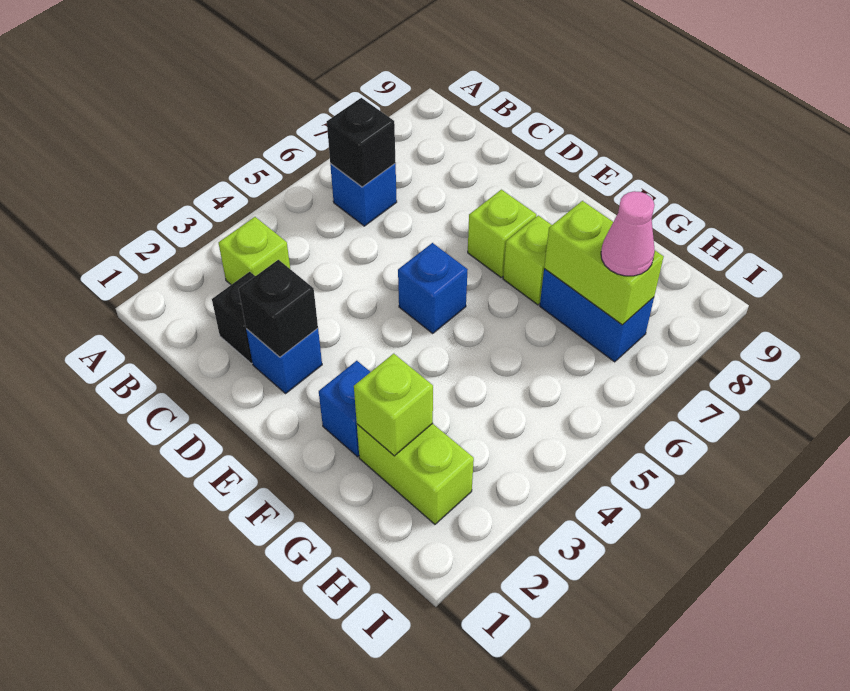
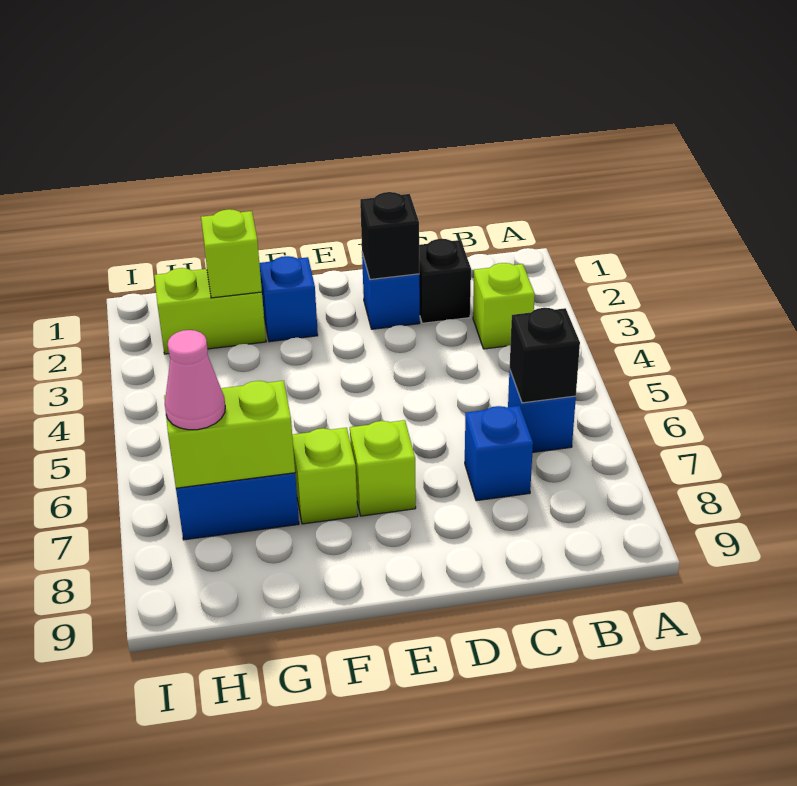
blue 1x1 brick [398,243,468,333] -> blue 1x1 brick moved to [465,406,533,501]

